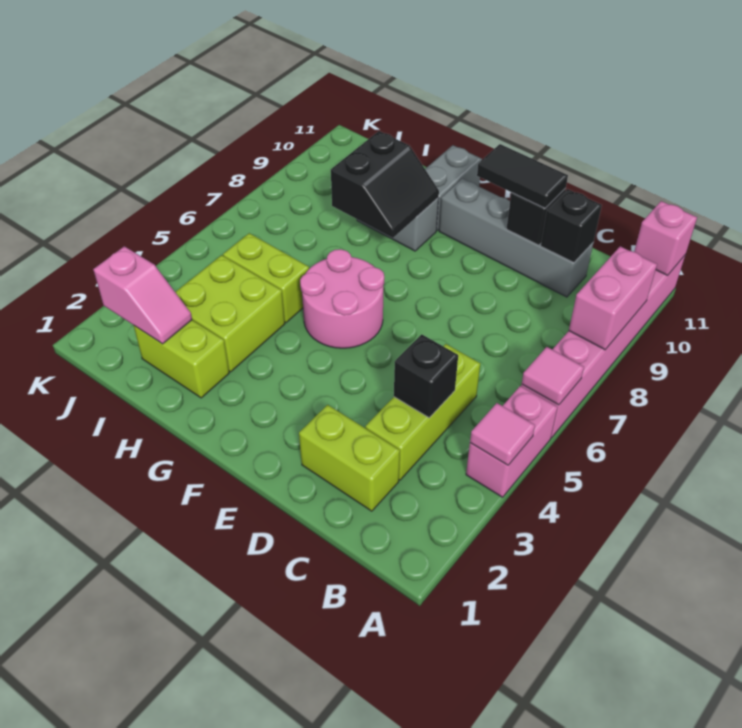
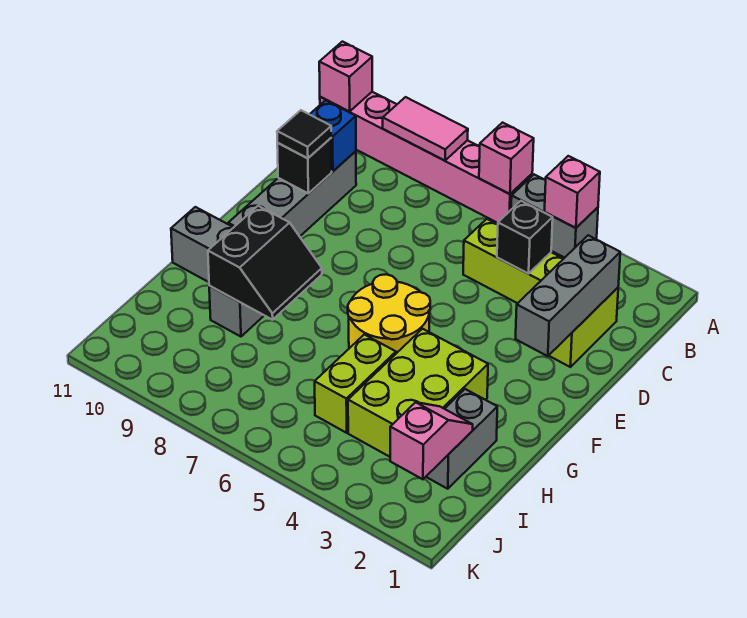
pink 1x2 brick [466,386,558,497] -> grey 1x2 brick [511,175,598,258]
pink 1x1 tile [470,403,535,465] -> pink 1x1 brick [544,156,600,228]
pink 1x1 tile [522,347,584,405] -> pink 1x1 brick [479,123,534,194]
pink 1x2 brick [569,246,657,350] -> pink 1x2 tile [383,97,468,161]
none -> grey 1x3 brick [516,235,620,356]
black 1x1 brick [541,189,602,263] -> blue 1x1 brick [310,100,356,171]
black 1x2 tile [477,144,568,208] -> black 1x1 tile [277,110,331,158]
pink 2x2 round brick [300,249,384,348] -> yellow 2x2 round brick [348,274,430,353]
black 2x2 slope [331,131,439,238] -> black 2x2 slope turned to [208,206,322,320]
lime 1x2 brick [134,320,229,398] -> grey 1x2 brick [426,389,497,489]
lime 2x2 brick [175,255,285,372] -> lime 2x3 brick [348,329,488,457]

